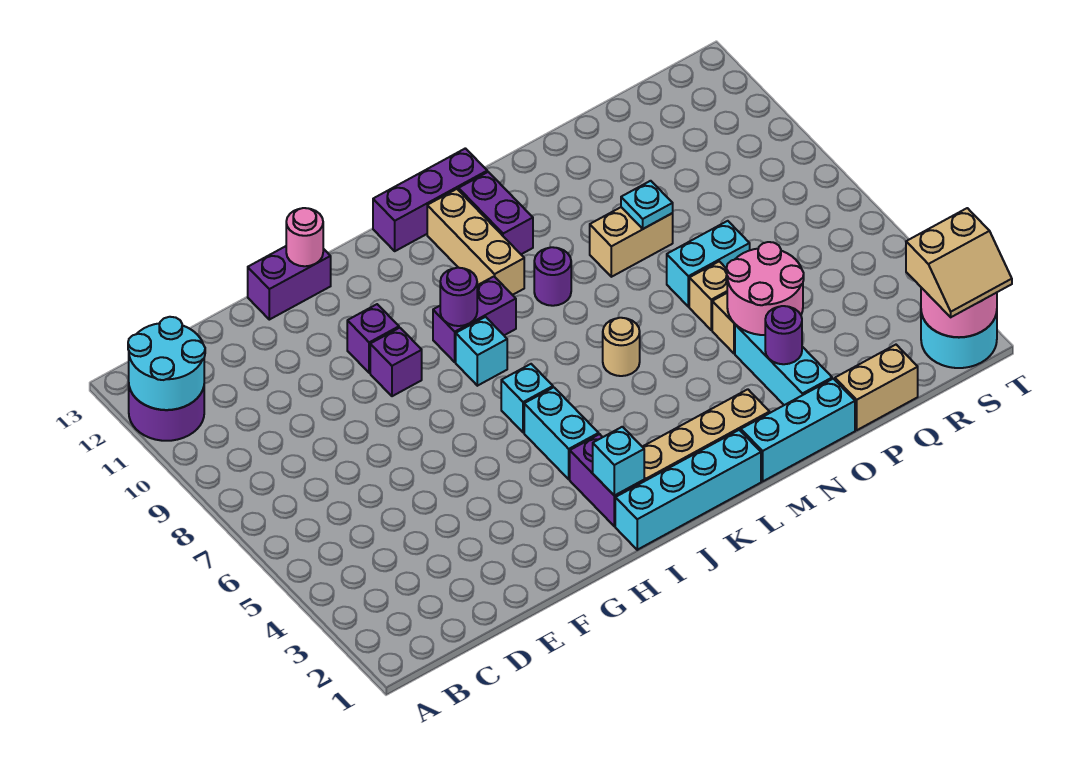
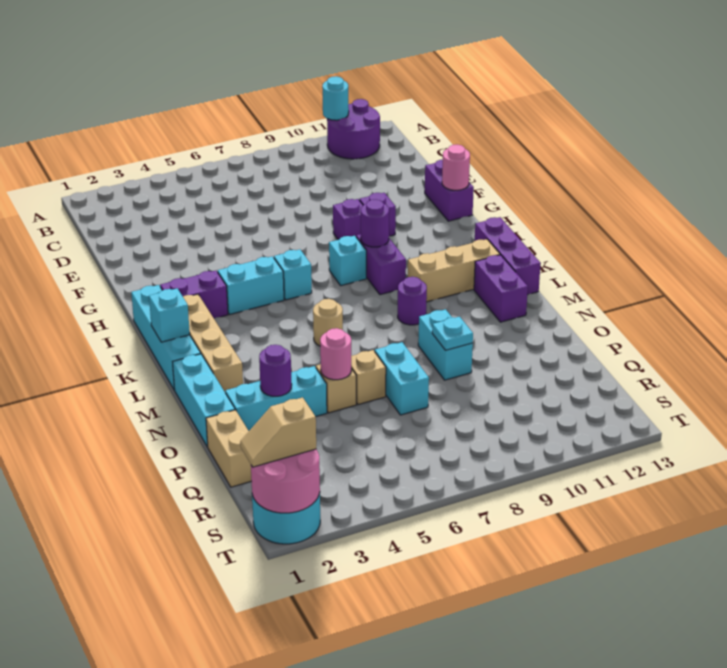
cyan 2x2 round brick [128,317,205,410] -> cyan 1x1 round brick [322,76,349,120]
cyan 1x1 brick [593,427,644,496] -> cyan 1x1 brick moved to [149,288,190,342]
purple 1x2 brick [459,172,533,254] -> purple 1x2 brick turned to [474,255,528,322]
tan 1x2 brick [590,207,673,277] -> cyan 1x2 brick [418,309,473,380]
pink 2x2 round brick [727,242,804,335] -> pink 1x1 round brick [320,328,351,380]
tan 2x2 slope [906,208,1012,317] -> tan 1x2 slope [240,397,316,467]

